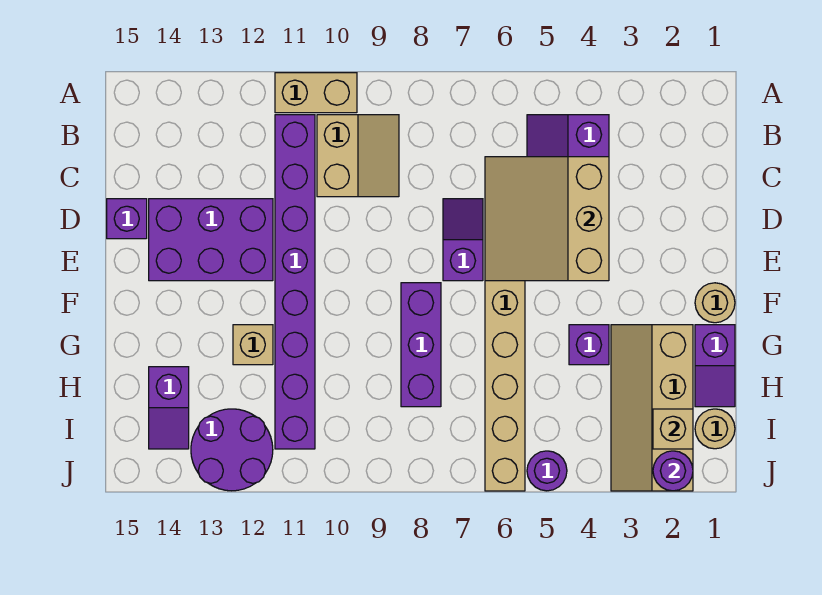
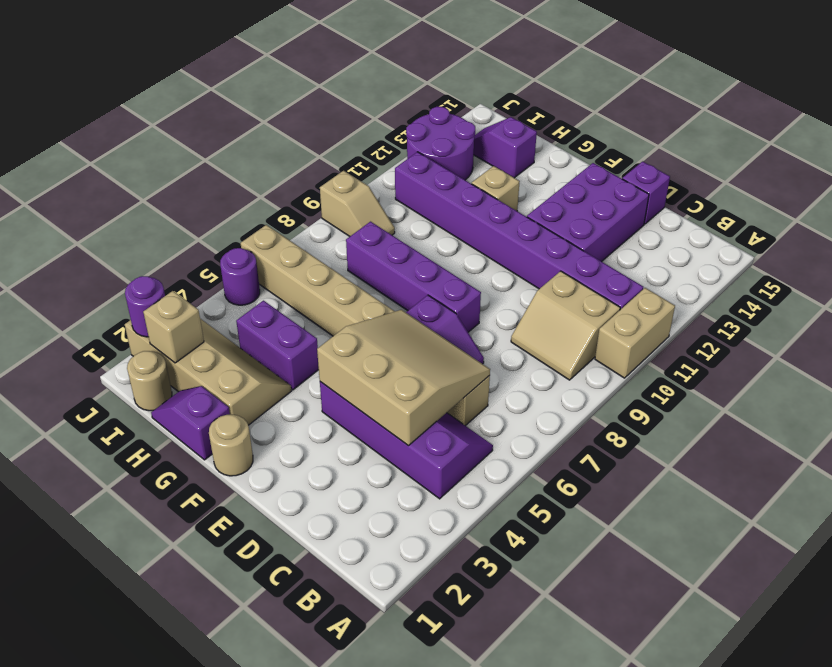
purple 1x3 brick [401,283,441,407] -> purple 1x4 brick [346,222,481,332]
purple 1x1 brick [569,325,609,365] -> purple 1x2 brick [236,301,319,390]
none -> tan 1x2 slope [320,171,395,236]

